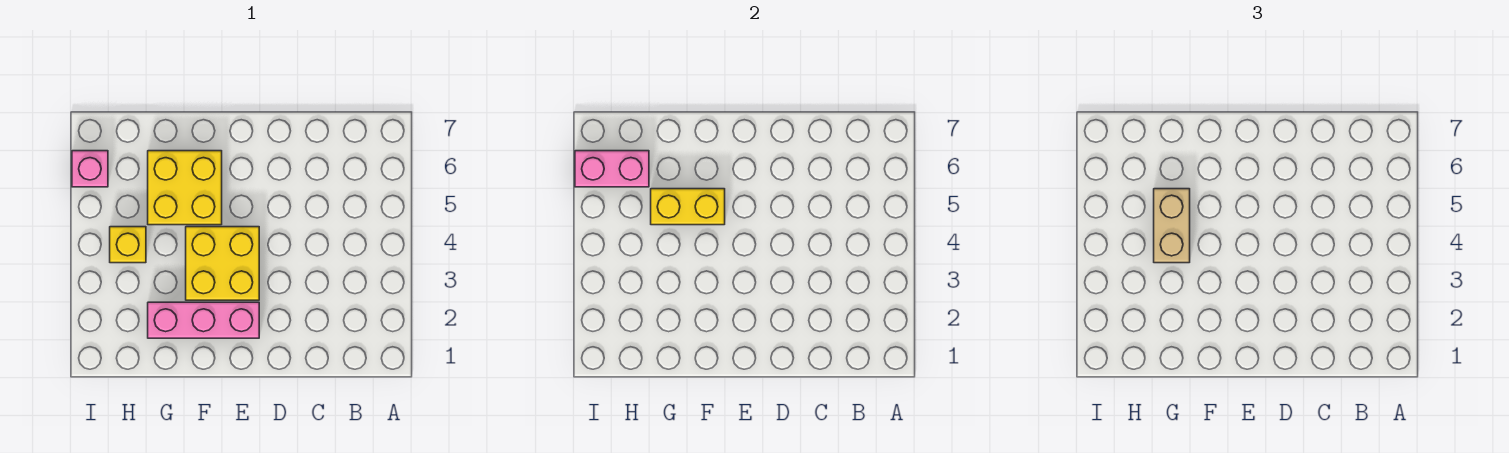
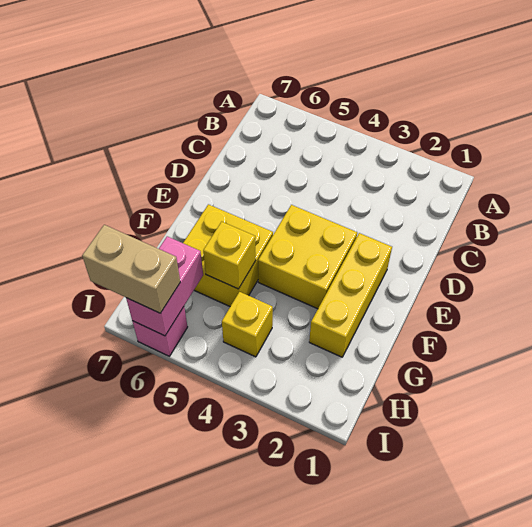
pink 1x3 brick [148,302,259,338] -> yellow 1x3 brick [309,233,392,357]
yellow 1x2 brick [651,189,725,225] -> yellow 1x1 brick [203,222,256,289]
tan 1x2 brick [1154,189,1190,263] -> tan 1x2 brick moved to [82,225,180,313]

